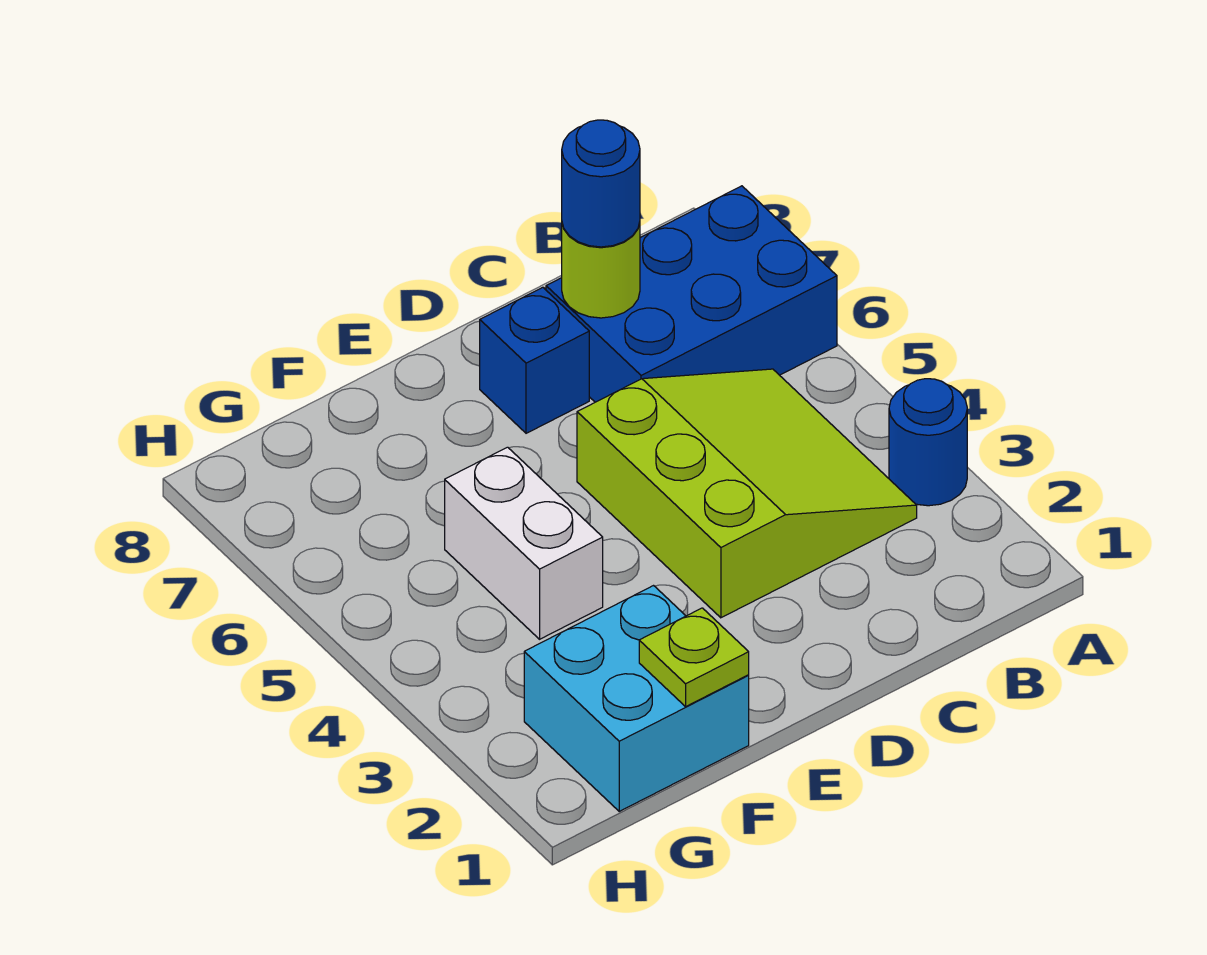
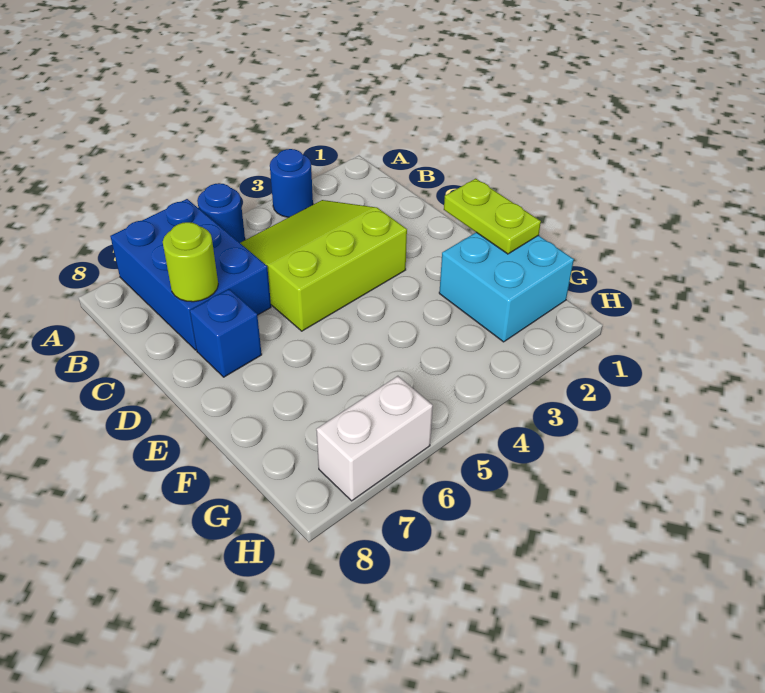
blue 1x1 round brick [562,120,640,247] -> blue 1x1 round brick moved to [197,183,245,243]
lime 1x1 plate [639,608,749,707] -> lime 1x2 plate [444,179,541,254]
white 1x2 brick [445,447,603,639] -> white 1x2 brick moved to [316,376,433,501]

